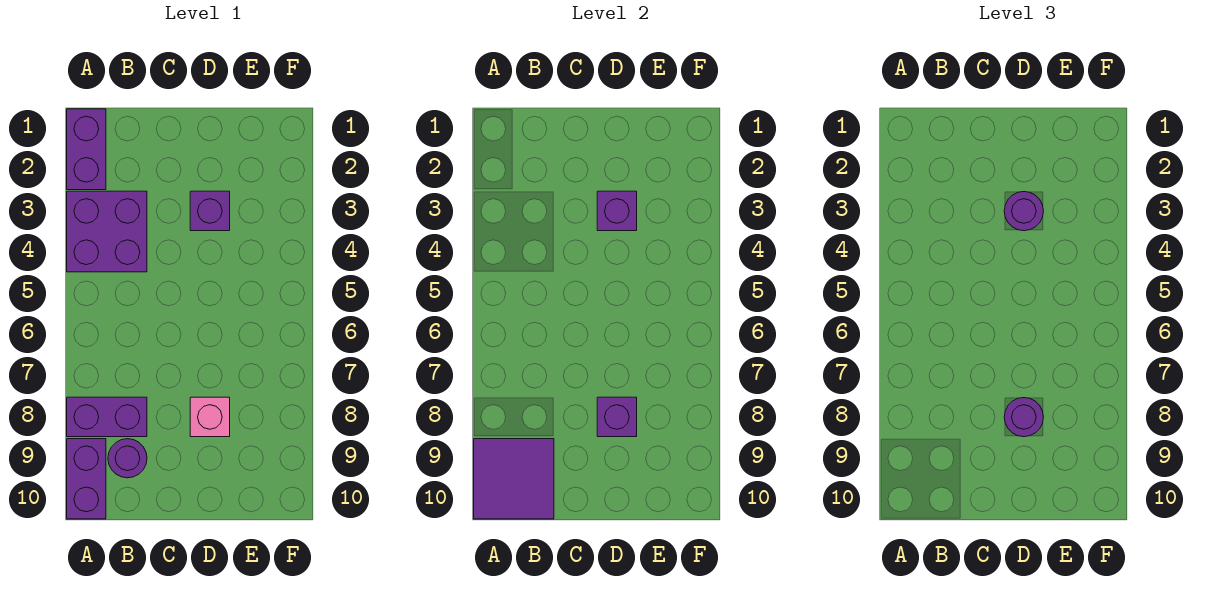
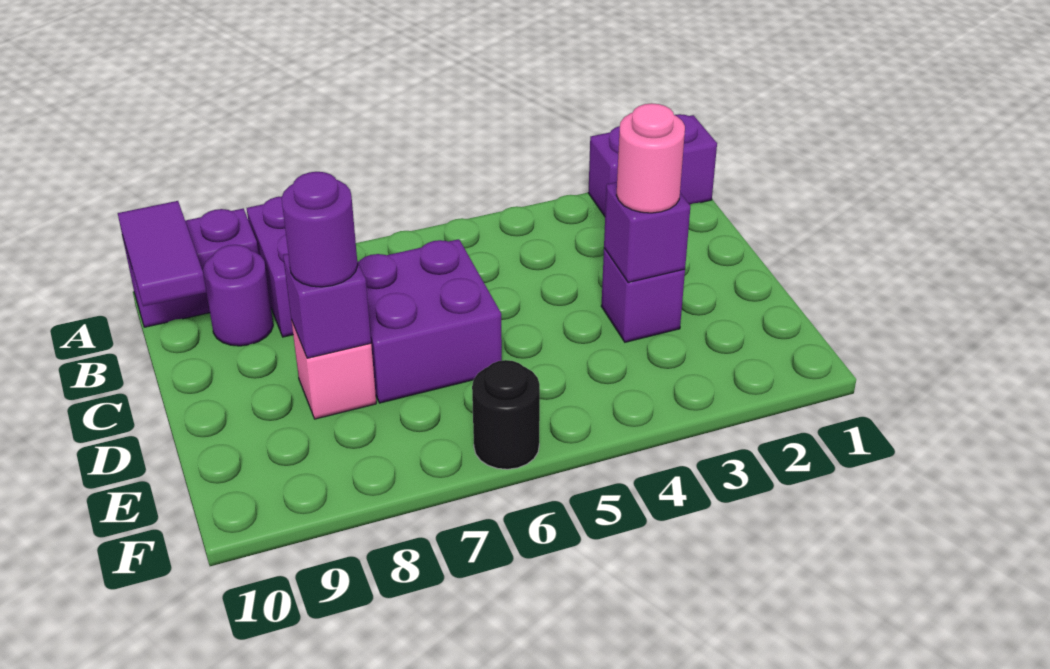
purple 2x2 brick [67,191,147,272] -> purple 2x2 brick moved to [358,239,502,403]
purple 2x2 tile [474,439,554,519] -> purple 1x2 tile [118,201,206,306]
purple 1x1 round brick [1004,192,1043,231] -> pink 1x1 round brick [617,103,685,213]
none -> black 1x1 round brick [472,360,540,469]

